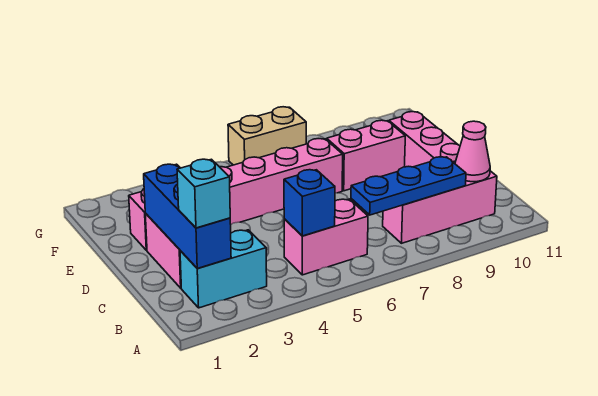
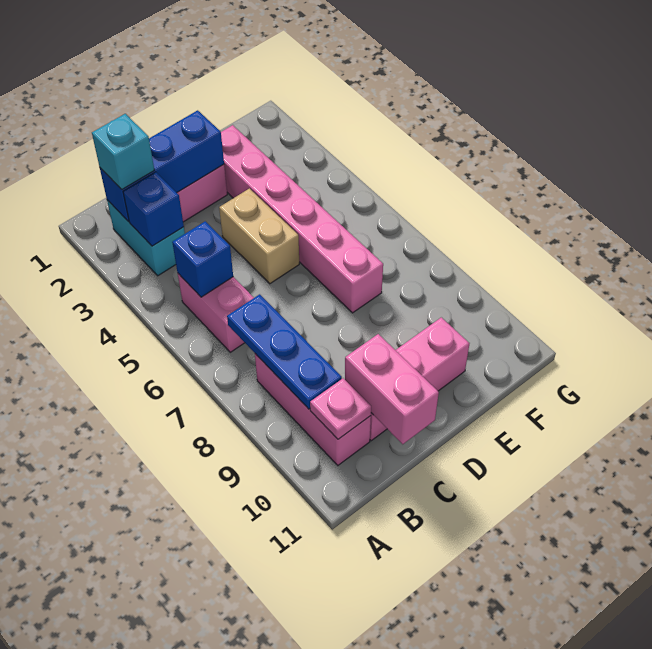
none -> blue 1x1 brick [123,172,184,246]
pink 1x1 cone [455,121,490,182] -> pink 1x1 plate [310,378,371,439]
pink 1x2 brick [327,120,405,191] -> pink 1x2 brick moved to [345,334,439,444]
tan 1x2 brick [228,107,306,165] -> tan 1x2 brick moved to [219,188,299,284]

